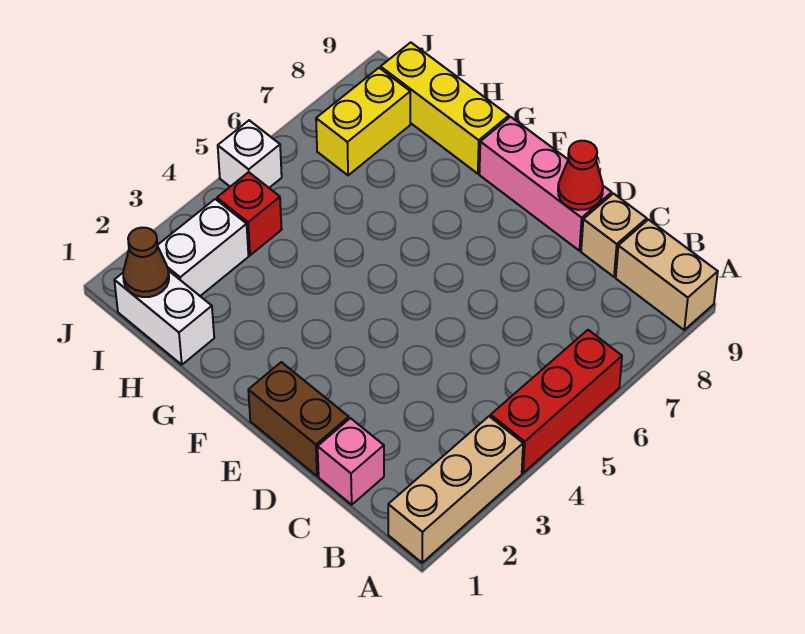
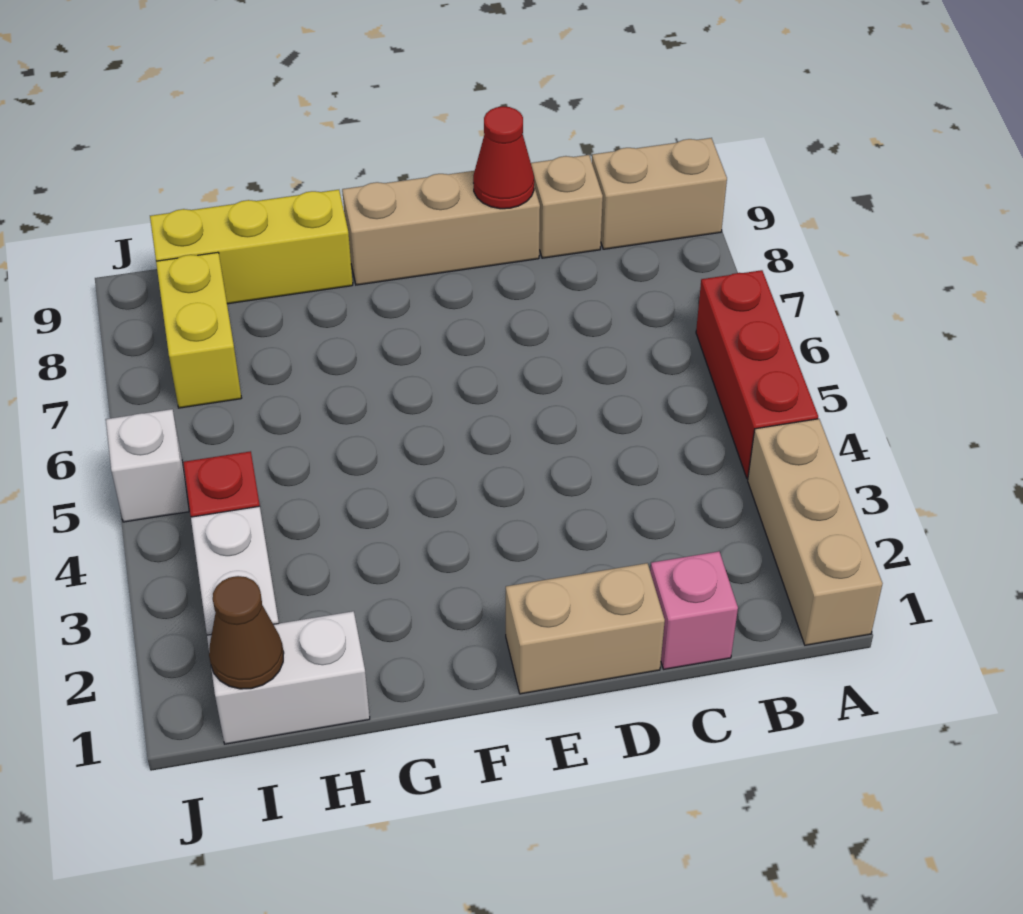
brown 1x2 brick [248,362,349,476] -> tan 1x2 brick [506,563,665,694]
pink 1x3 brick [479,117,612,251] -> tan 1x3 brick [342,171,540,285]

